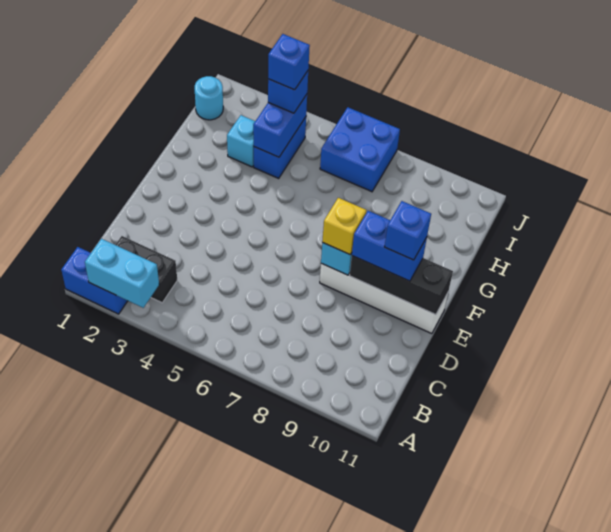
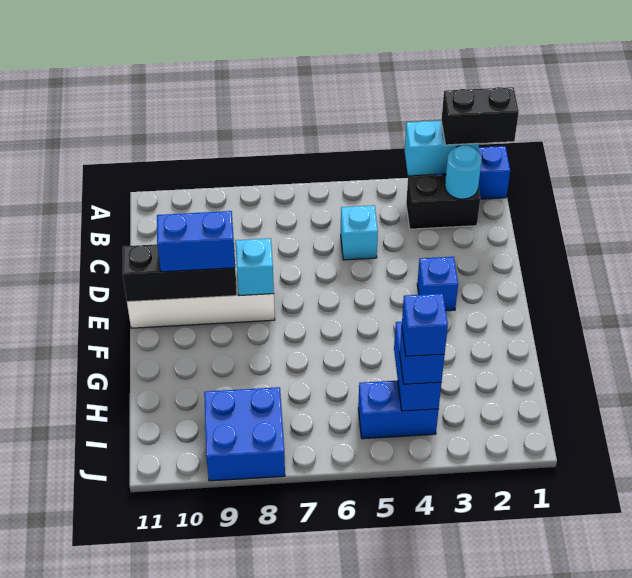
none -> black 1x2 brick [441,87,519,145]
yellow 1x1 brick [322,198,366,255] -> none
blue 1x1 brick [385,201,431,260] -> blue 1x1 brick moved to [417,257,458,311]
cyan 1x1 brick [227,115,255,167] -> cyan 1x1 brick moved to [341,205,378,260]
blue 1x2 brick [254,117,306,178] -> blue 1x2 brick turned to [358,381,439,439]
cyan 1x1 round brick [195,76,223,120] -> cyan 1x1 round brick moved to [445,145,482,199]
blue 2x2 brick [320,107,400,192] -> blue 2x2 brick moved to [204,387,285,481]

